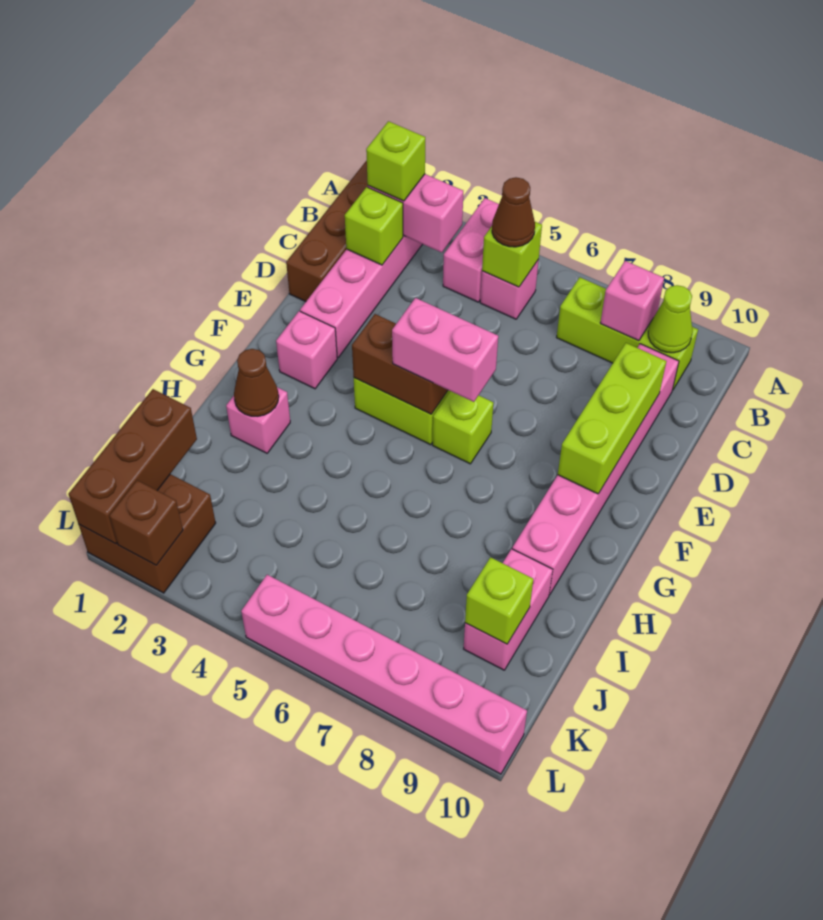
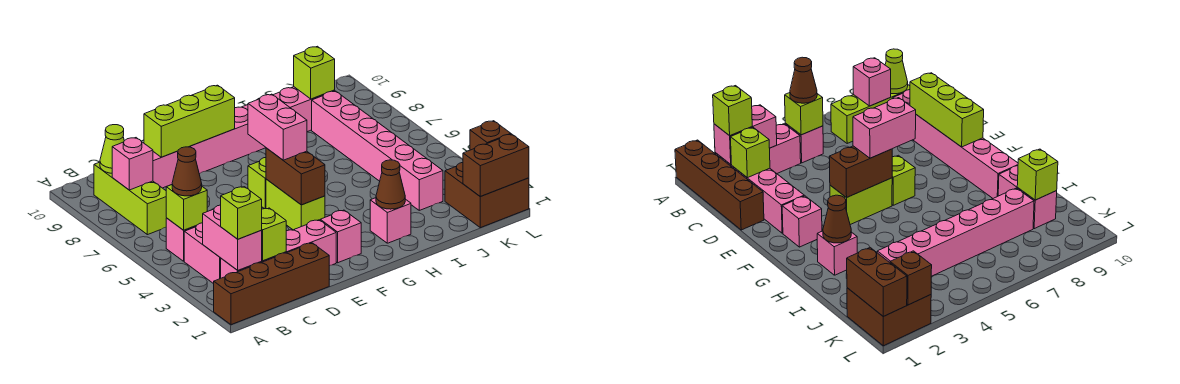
pink 1x2 brick [443,198,499,302] -> pink 1x2 brick turned to [184,223,221,284]
brown 1x3 brick [69,389,197,544] -> brown 1x2 brick [463,134,529,197]
pink 1x6 brick [241,575,527,774] -> pink 1x6 brick moved to [312,91,443,210]

